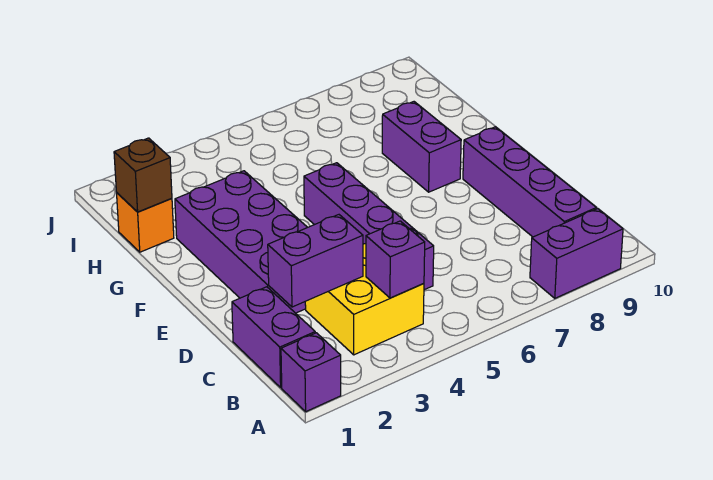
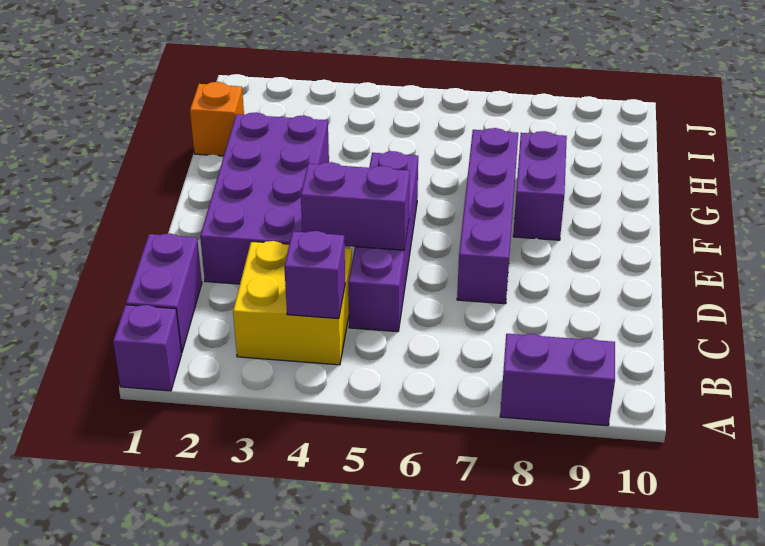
purple 1x4 brick [463,127,596,237] -> purple 1x4 brick moved to [457,128,518,304]
purple 1x2 brick [268,215,363,307] -> purple 1x2 brick moved to [301,162,410,250]
brown 1x1 brick [114,138,172,212] -> none

